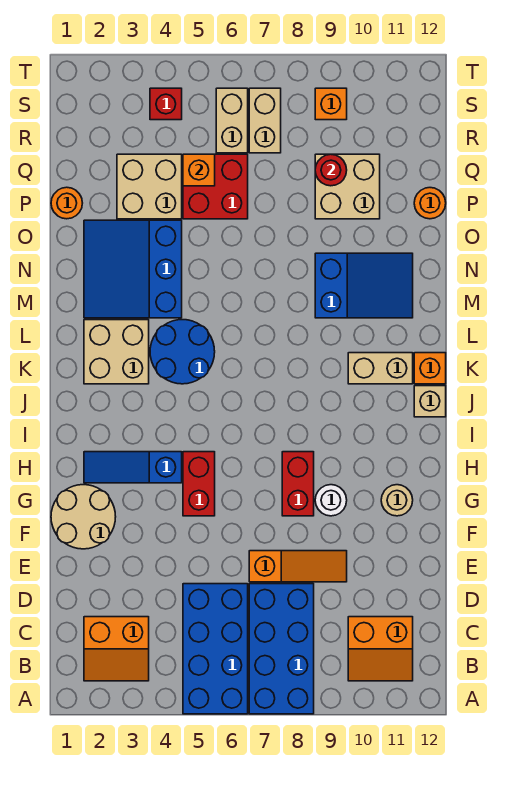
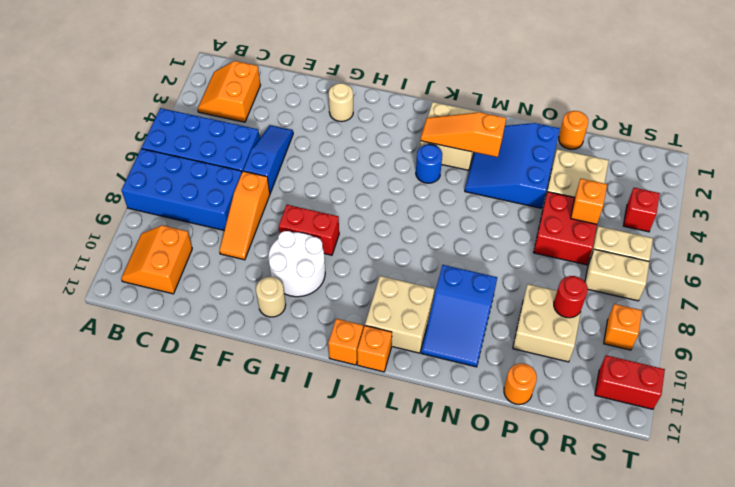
tan 2x2 round brick [51,485,116,549] -> tan 1x1 round brick [329,83,353,122]
red 1x2 brick [183,452,215,516] -> red 1x2 brick moved to [595,355,665,409]
white 1x1 round brick [315,485,347,516] -> white 2x2 round brick [268,231,325,297]
blue 1x3 slope [84,452,182,483] -> blue 1x3 slope moved to [243,125,293,193]
tan 1x1 brick [414,386,446,417] -> orange 1x1 brick [328,319,363,365]
none -> orange 1x3 slope [421,112,506,157]
blue 2x2 round brick [150,320,215,384] -> blue 1x1 round brick [416,144,442,183]
tan 1x2 brick [348,353,413,384] -> tan 2x2 brick [365,276,434,353]
blue 3x3 slope [84,220,182,318] -> blue 3x3 slope turned to [465,123,560,208]

